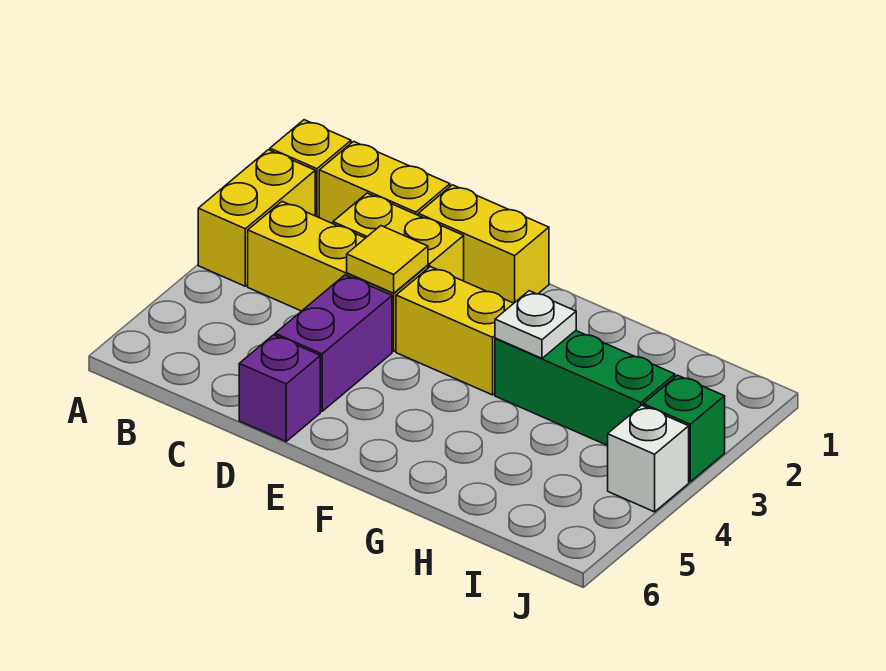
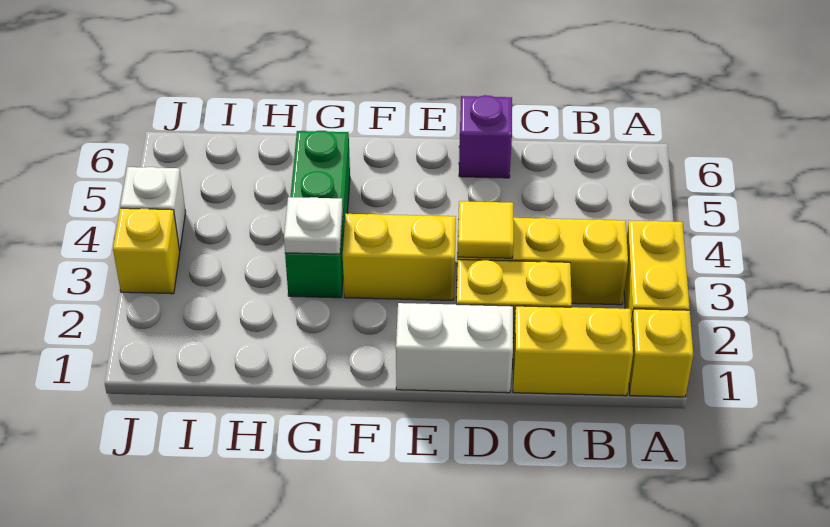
yellow 1x2 brick [418,185,549,303] -> white 1x2 brick [396,303,513,393]
purple 1x2 brick [275,275,392,411] -> none
green 1x3 brick [495,331,675,446] -> green 1x3 brick turned to [285,131,350,298]
green 1x1 brick [643,375,725,482] -> yellow 1x1 brick [113,208,180,294]

